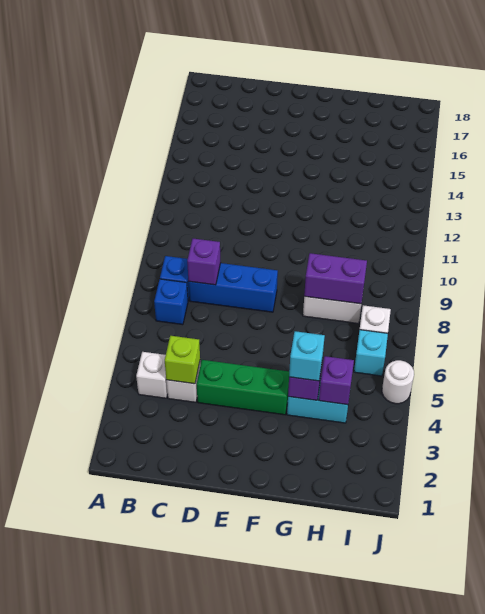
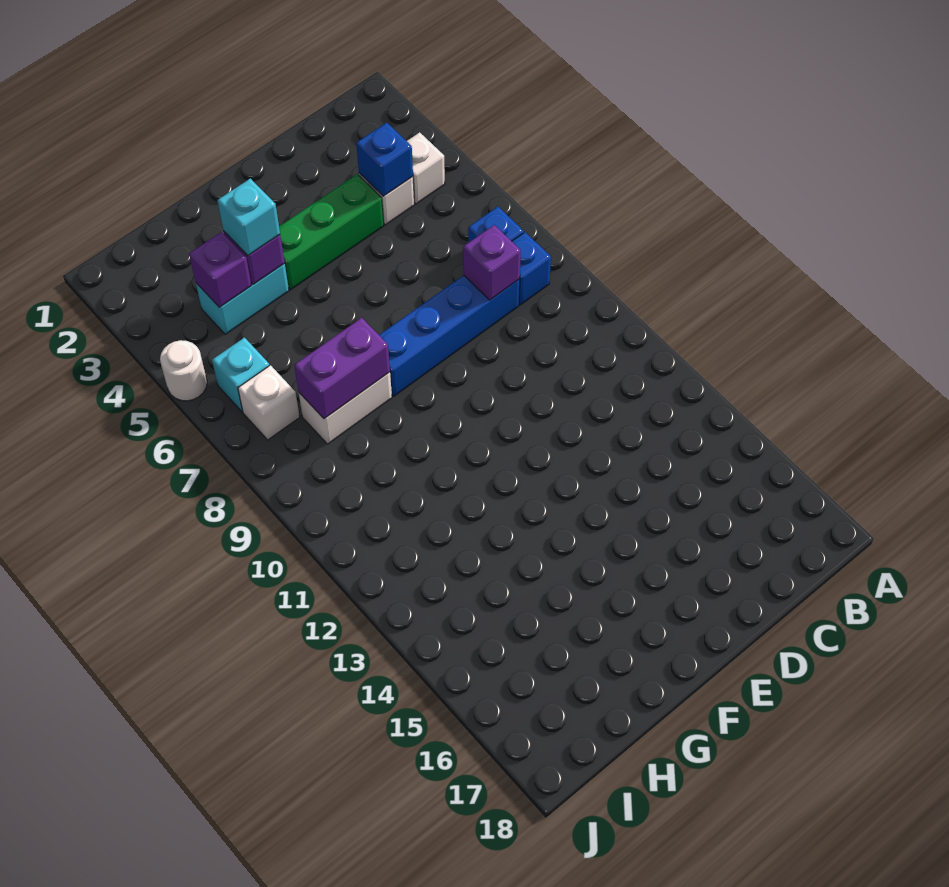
lime 1x1 brick [165,336,200,384] -> blue 1x1 brick [356,123,413,196]
blue 1x3 brick [189,263,278,312] -> blue 1x4 brick [379,275,520,396]

